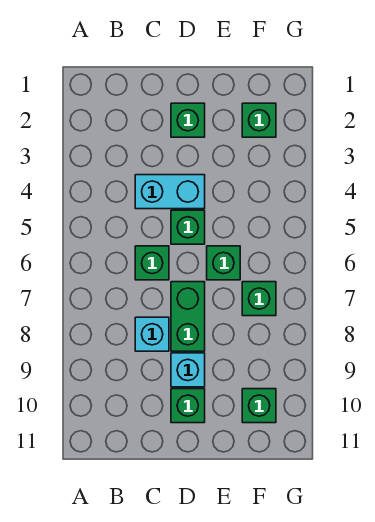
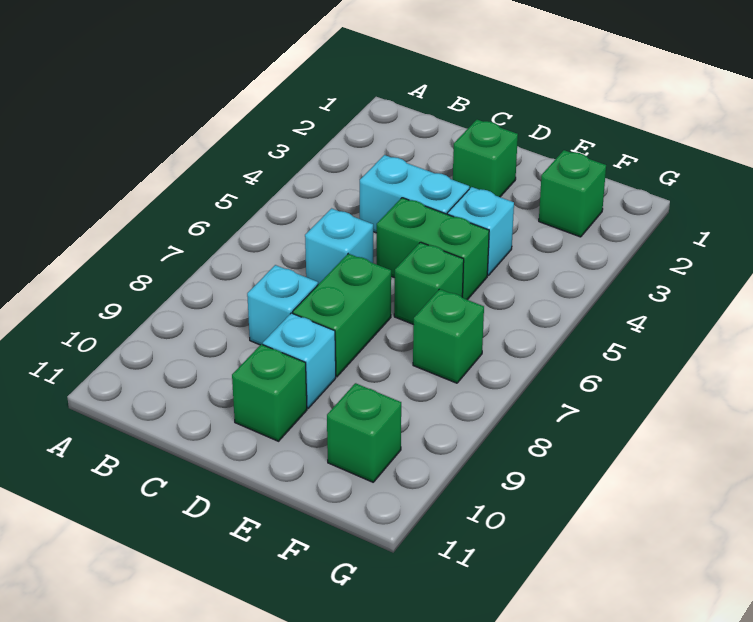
green 1x1 brick [135,246,169,280] -> cyan 1x1 brick [305,208,373,284]
green 1x1 brick [171,210,205,244] -> green 1x2 brick [377,198,489,300]
none -> cyan 1x1 brick [447,187,514,275]

